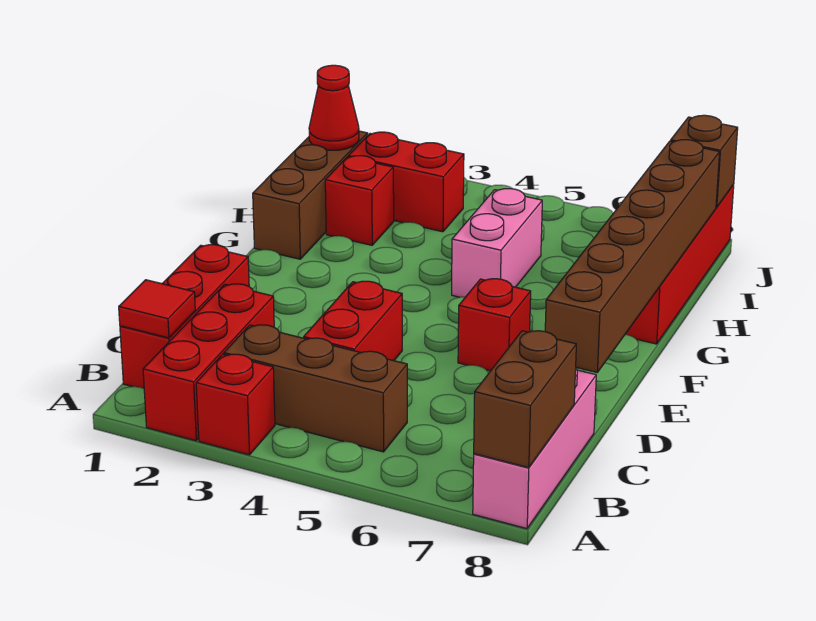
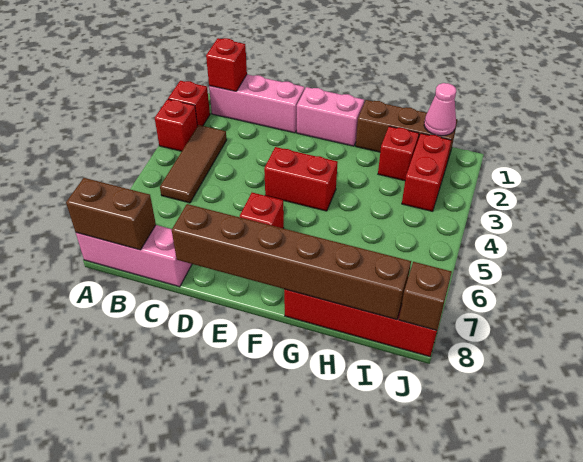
red 1x3 brick [143,284,274,441] -> red 1x1 brick [168,81,210,126]
red 1x3 brick [120,245,249,389] -> pink 1x3 brick [209,75,305,133]
red 1x1 tile [119,280,195,338] -> red 1x1 brick [206,38,247,91]
brown 1x3 brick [224,325,407,452] -> brown 1x3 tile [160,125,227,203]
red 1x2 brick [304,281,402,361] -> red 1x2 brick moved to [264,147,338,211]
pink 1x2 brick [452,189,542,297] -> pink 1x2 brick moved to [297,87,364,146]
red 1x1 cone [309,65,359,150] -> pink 1x1 cone [424,83,456,136]

